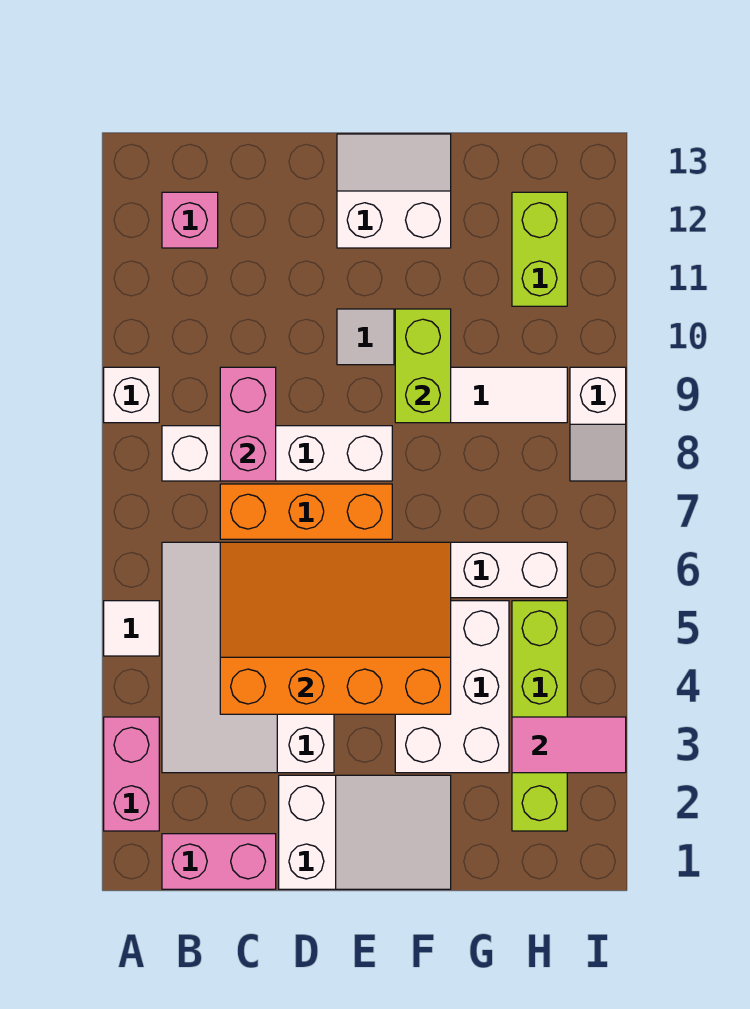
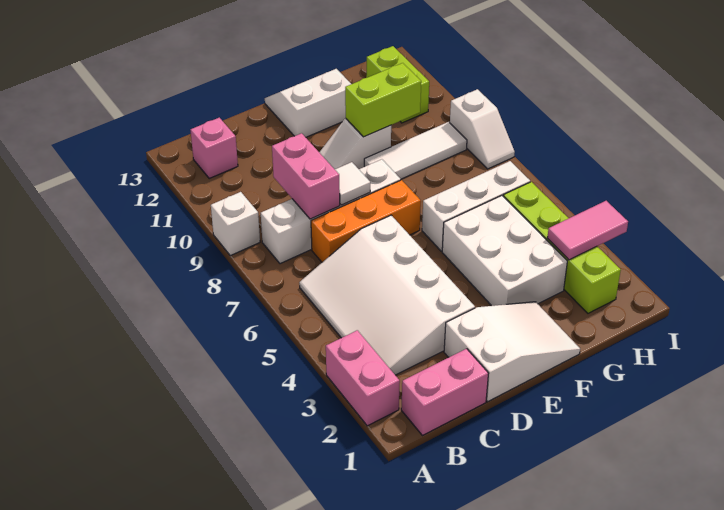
white 1x1 tile [104,601,159,656] -> white 1x1 tile moved to [335,162,370,205]
orange 3x4 slope [220,542,451,714] -> none
lime 1x2 brick [395,309,451,423] -> lime 1x2 brick turned to [345,63,421,137]

